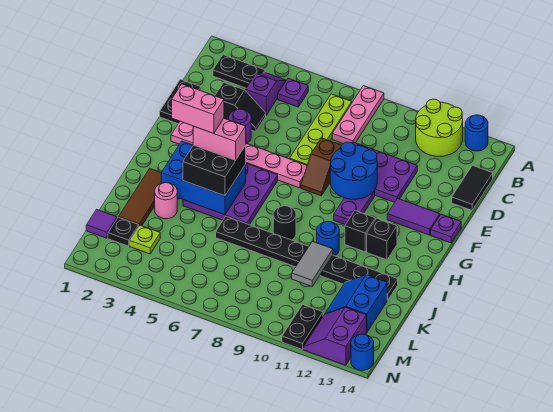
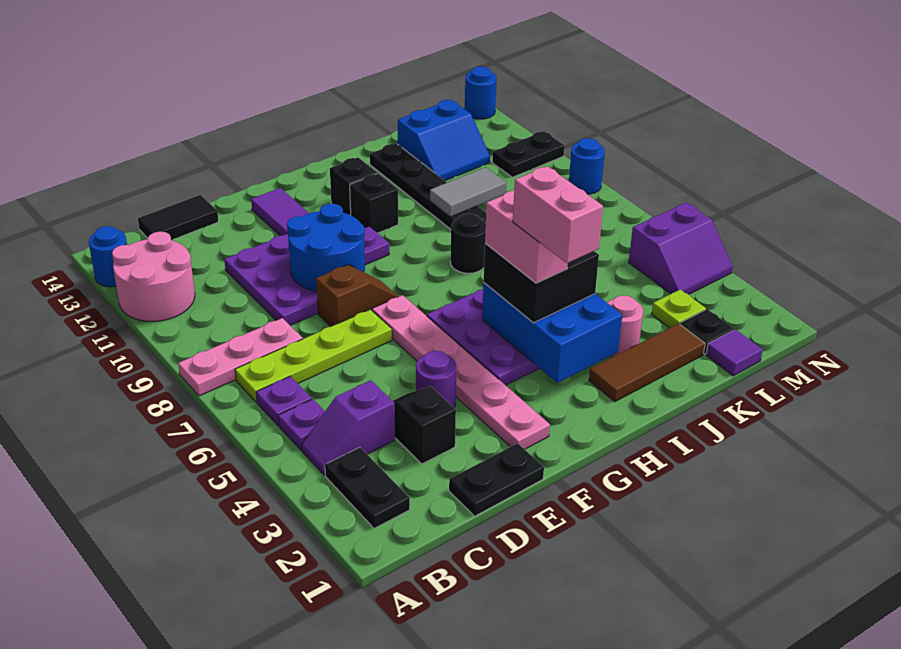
lime 2x2 round brick [416,99,463,156] -> pink 2x2 round brick [112,232,195,321]
purple 1x1 plate [431,214,461,243] -> purple 1x1 plate moved to [256,376,312,426]
blue 1x1 round brick [317,221,339,256] -> blue 1x1 round brick moved to [569,138,605,194]
purple 2x2 slope [304,307,366,365] -> purple 2x2 slope moved to [629,203,733,294]

